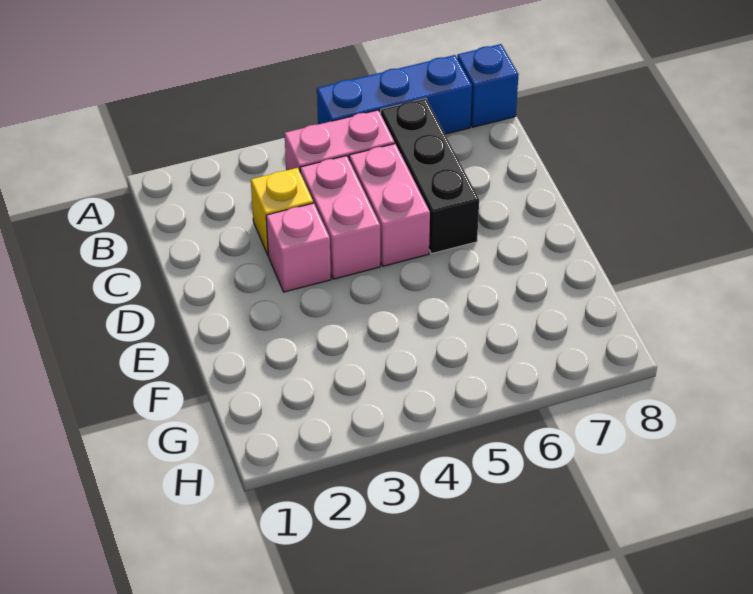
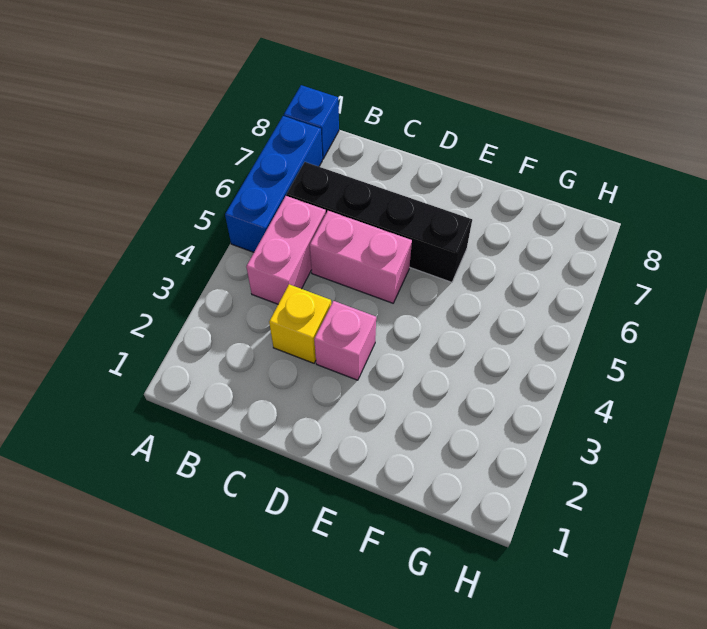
black 1x3 brick [381,98,479,254] -> black 1x4 brick [287,162,472,282]
pink 1x2 brick [300,156,380,279] -> none

